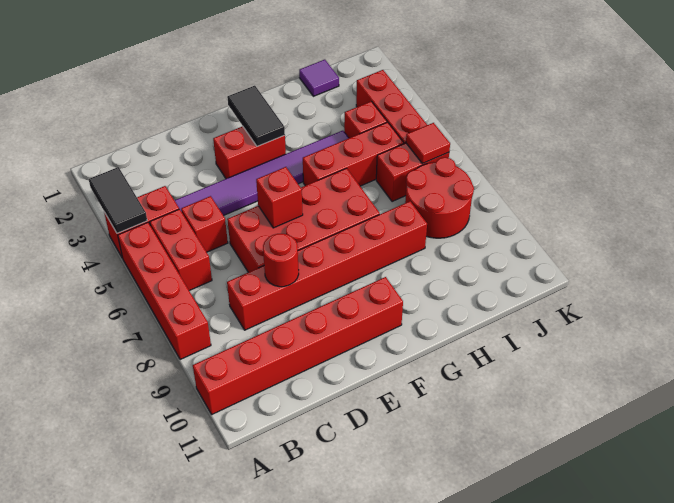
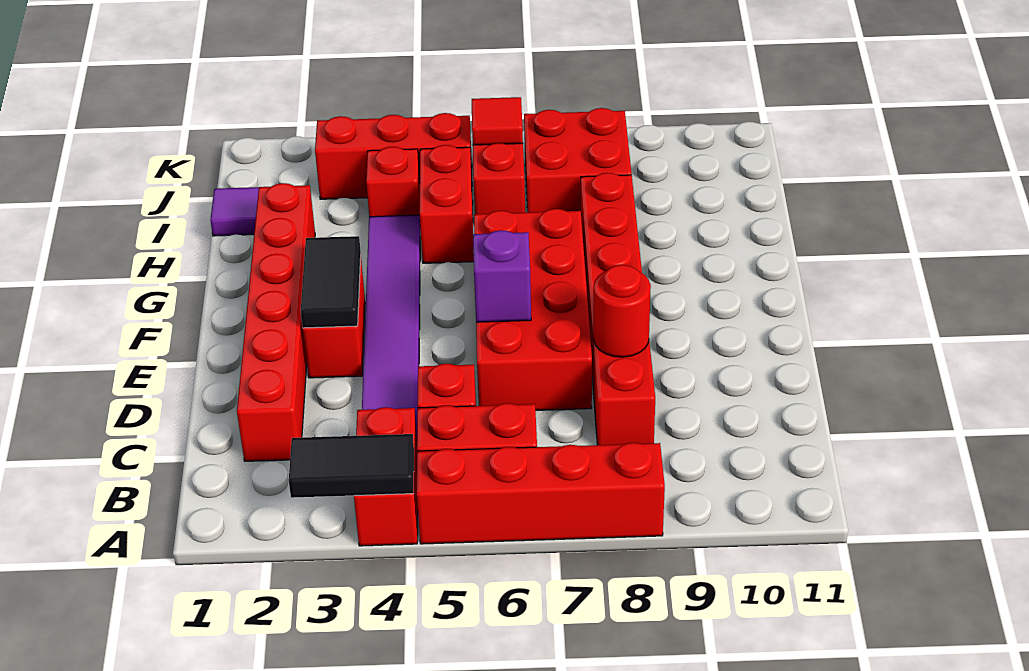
red 1x6 brick [193,277,403,414] -> red 1x6 brick moved to [237,183,315,461]
red 1x1 brick [256,167,303,228] -> purple 1x1 brick [473,230,531,322]
black 1x2 tile [227,86,285,146] -> black 1x2 tile turned to [301,236,361,328]
red 1x3 brick [303,122,404,186] -> red 1x2 brick [420,145,474,263]
red 2x2 round brick [405,157,474,238] -> red 2x2 brick [524,108,632,212]

